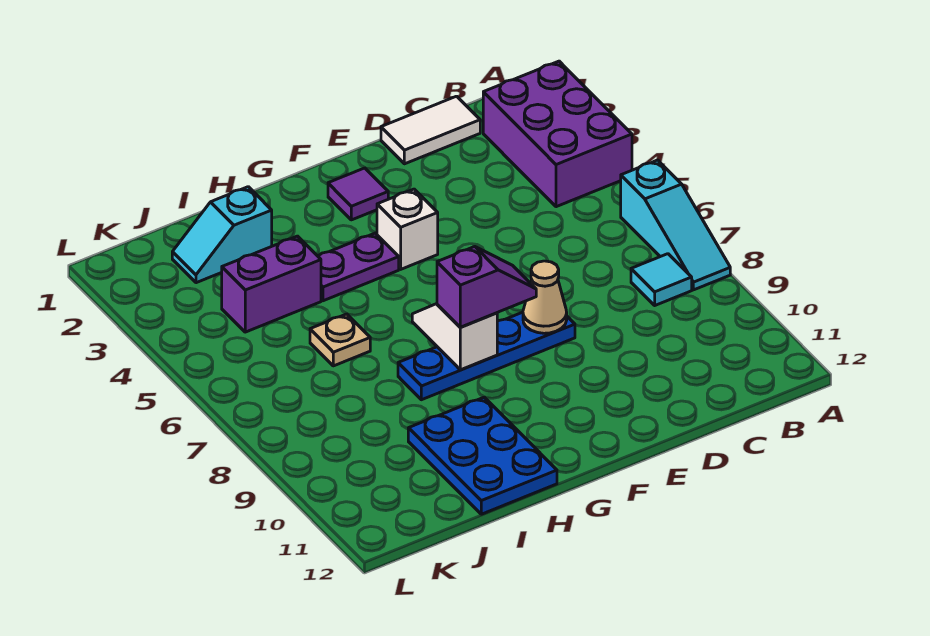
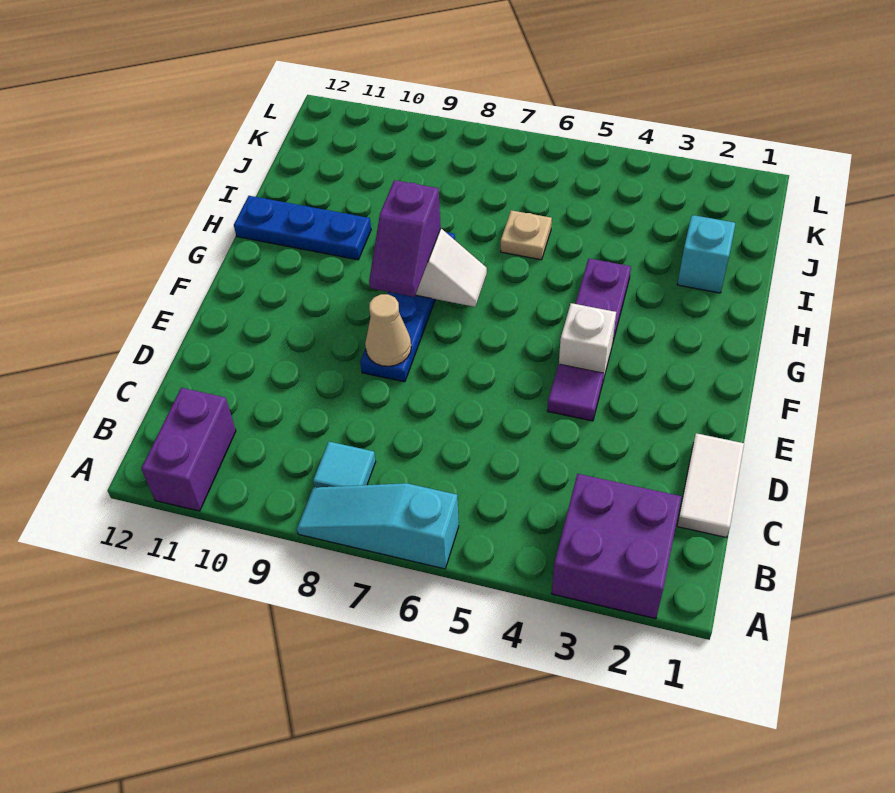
purple 2x3 brick [483,61,632,207] -> purple 2x2 brick [552,474,681,619]
purple 1x1 tile [328,168,388,220] -> purple 1x1 tile moved to [547,364,604,421]
blue 2x3 plate [408,397,557,514] -> blue 1x3 plate [234,196,371,260]
purple 1x2 brick [222,236,321,332] -> purple 1x2 brick moved to [141,388,236,511]

